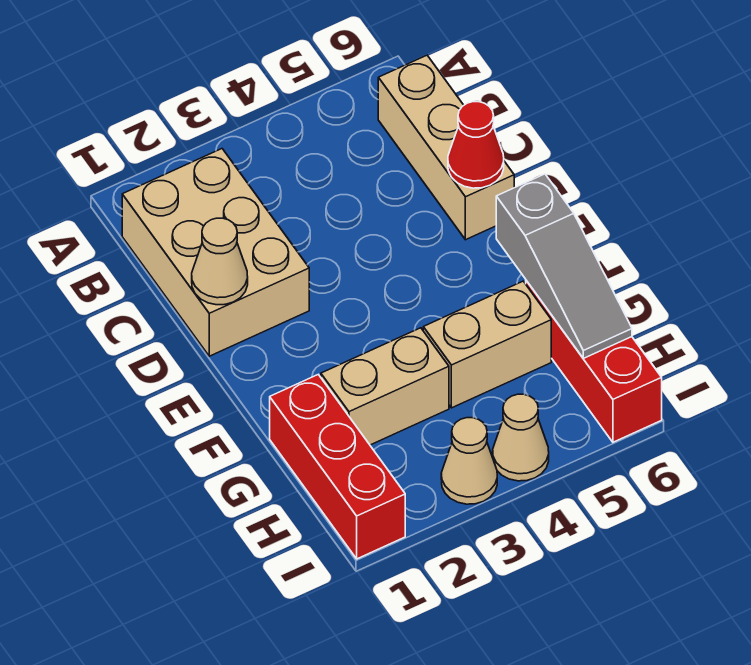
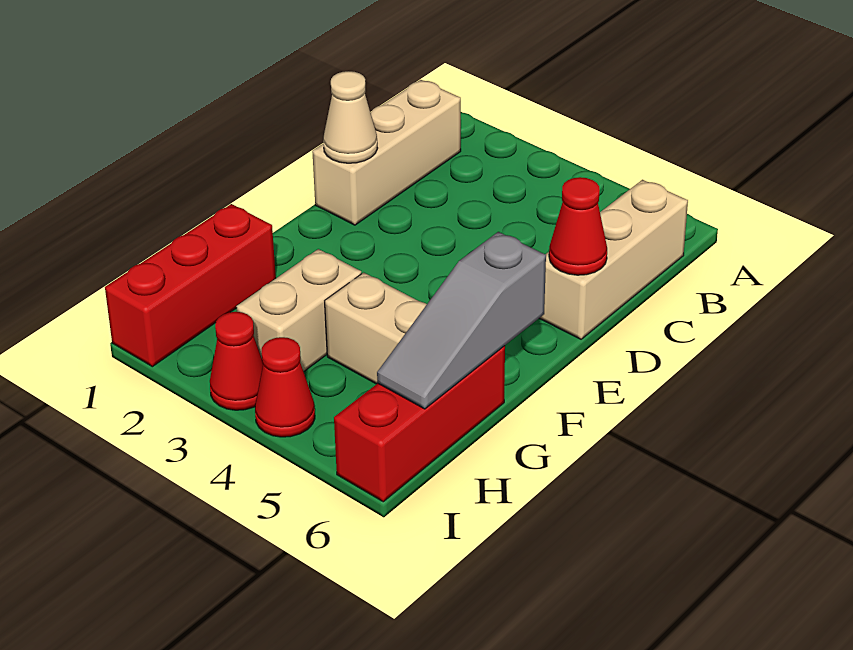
tan 2x3 brick [122,149,309,356] -> tan 1x3 brick [312,80,461,225]
tan 1x2 brick [321,328,449,445] -> tan 1x2 brick turned to [236,249,361,372]
tan 1x1 cone [441,418,497,504] -> red 1x1 cone [210,312,263,410]
tan 1x1 cone [493,394,549,481] -> red 1x1 cone [255,337,315,437]

